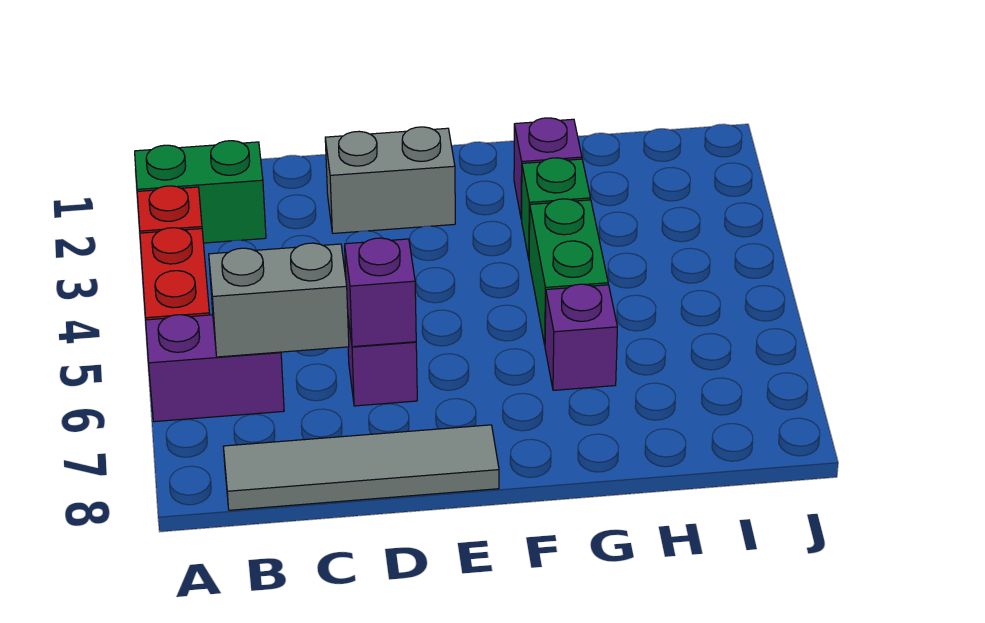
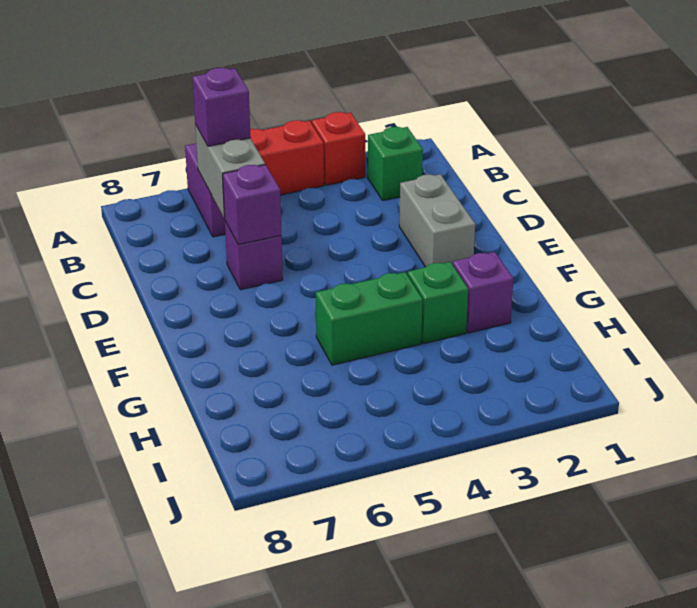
green 1x2 brick [135,141,266,243] -> green 1x1 brick [368,127,423,201]
grey 1x4 tile [223,425,499,510] -> none
purple 1x1 brick [545,284,617,390] -> purple 1x1 brick moved to [192,68,251,146]

